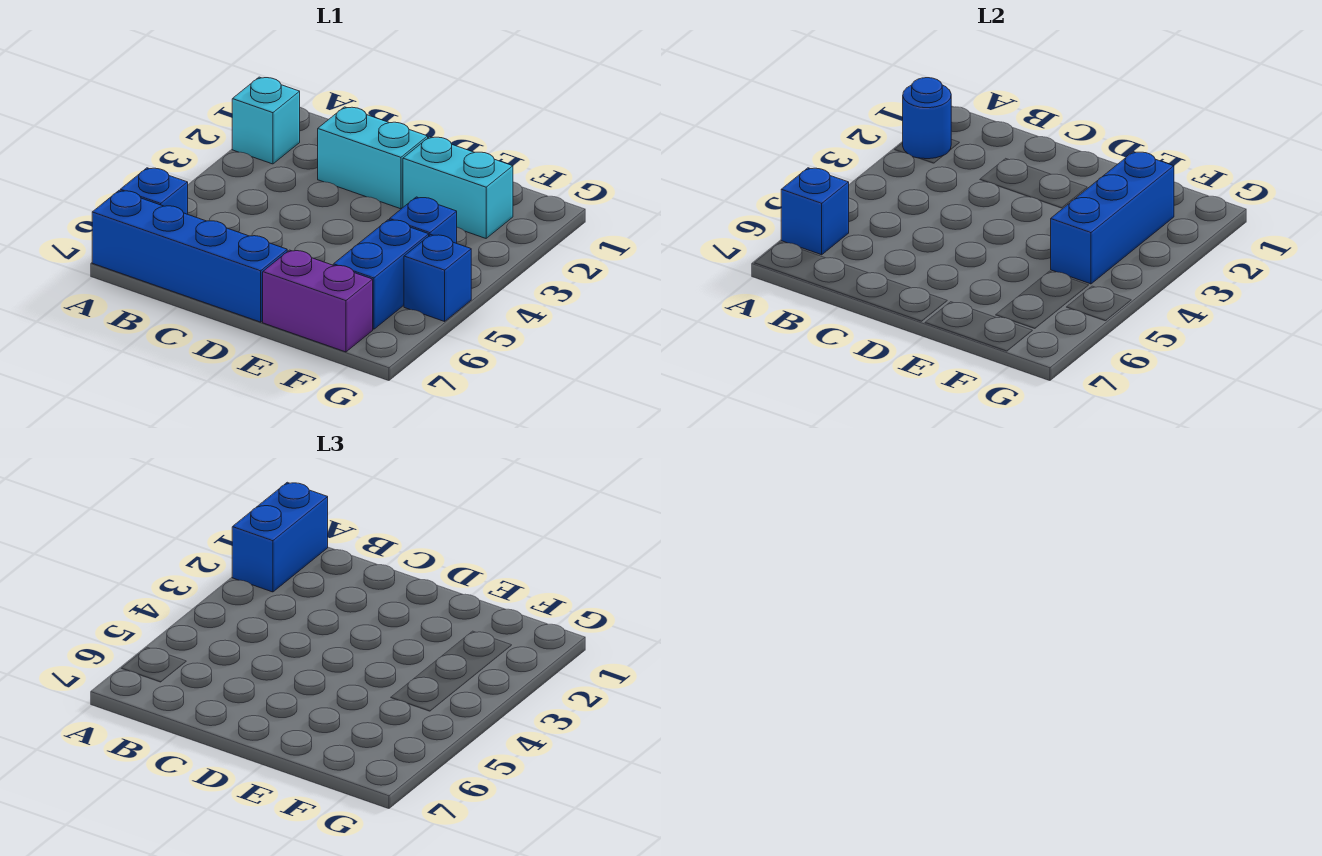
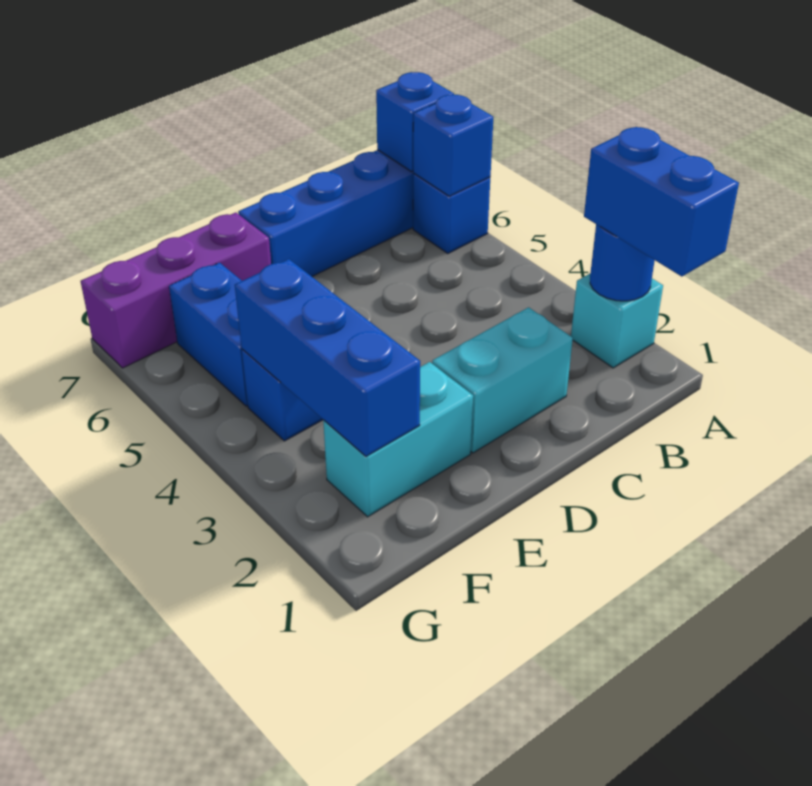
purple 1x2 brick [263,250,373,352] -> purple 1x3 brick [81,212,271,368]
blue 1x1 brick [404,235,471,321] -> blue 1x1 brick moved to [376,72,454,172]

